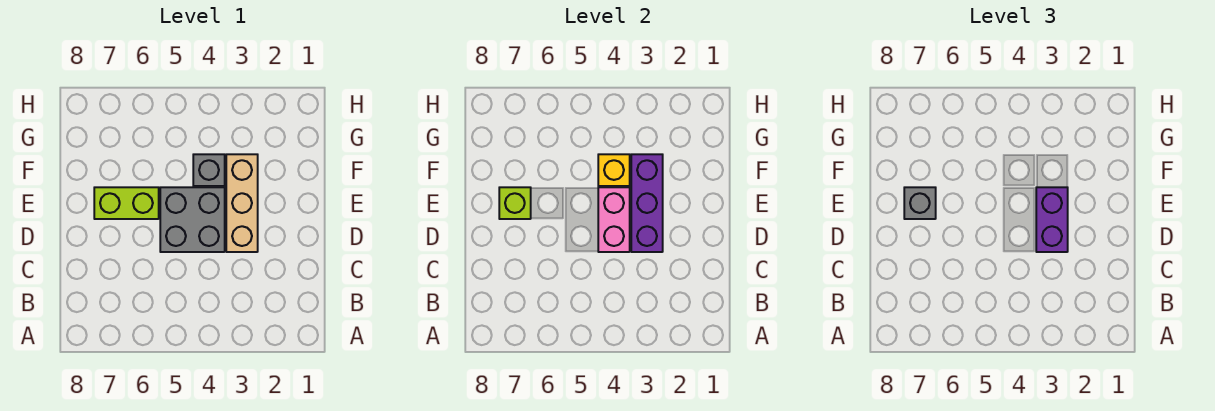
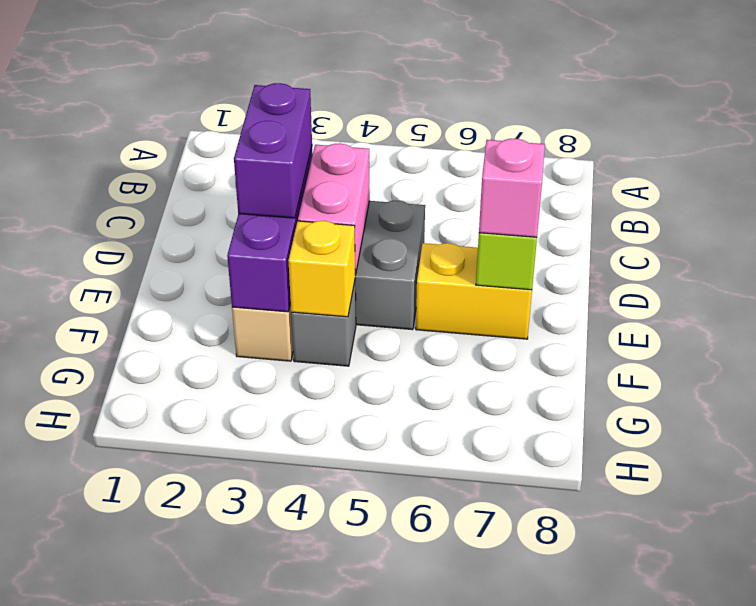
lime 1x2 brick [94,187,159,219] -> yellow 1x2 brick [416,243,532,339]
grey 1x1 brick [904,187,936,219] -> pink 1x1 brick [479,139,545,237]

